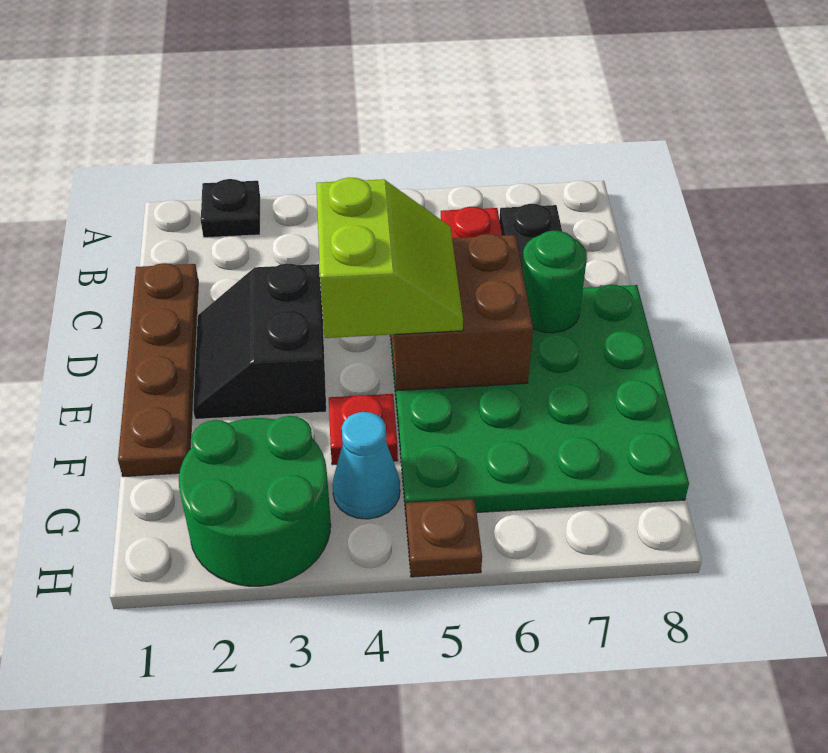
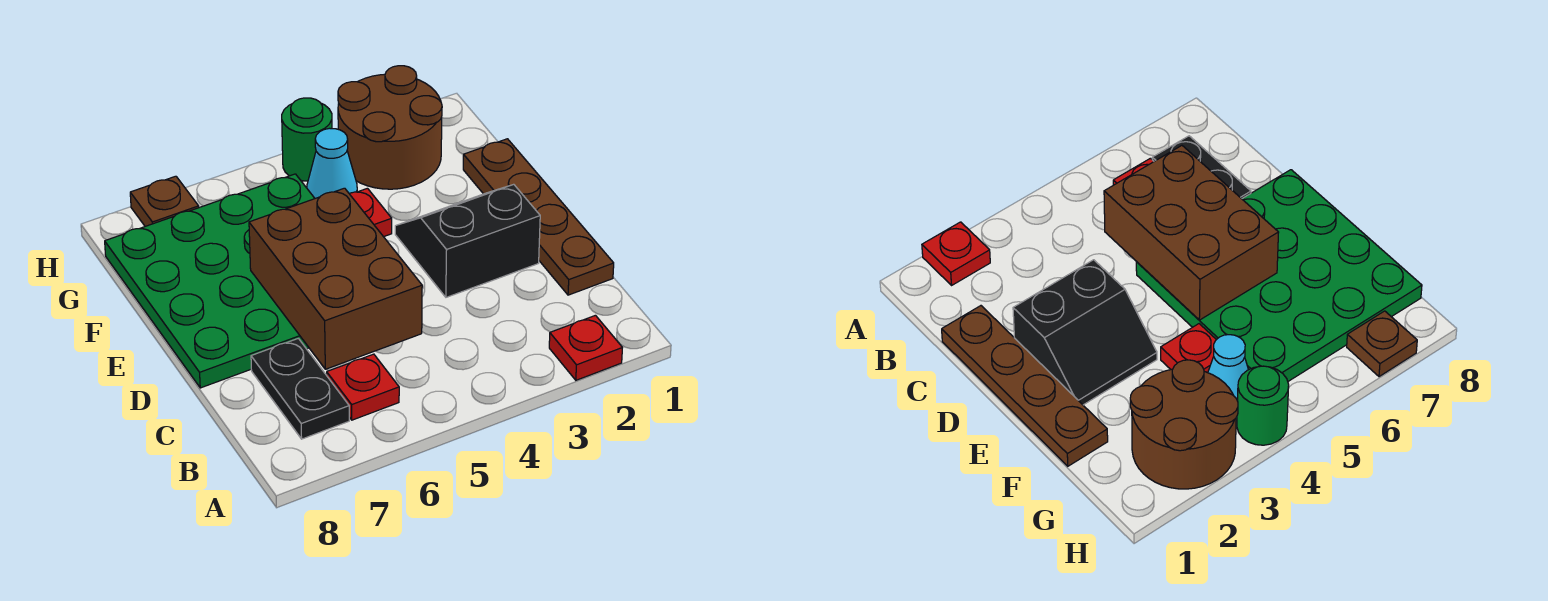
black 1x1 plate [201,179,260,238] -> red 1x1 plate [549,315,622,380]
black 2x2 slope [193,263,326,419] -> black 2x2 slope turned to [395,184,540,297]
lime 2x2 slope [316,178,463,338] -> none
brown 2x2 brick [392,234,533,391] -> brown 2x3 brick [249,188,422,369]
green 1x1 round brick [522,230,587,333] -> green 1x1 round brick moved to [282,98,332,181]
green 2x2 round brick [179,416,331,586] -> brown 2x2 round brick [338,66,442,189]
brown 1x1 plate [406,499,482,577] -> brown 1x1 plate moved to [130,176,199,226]

